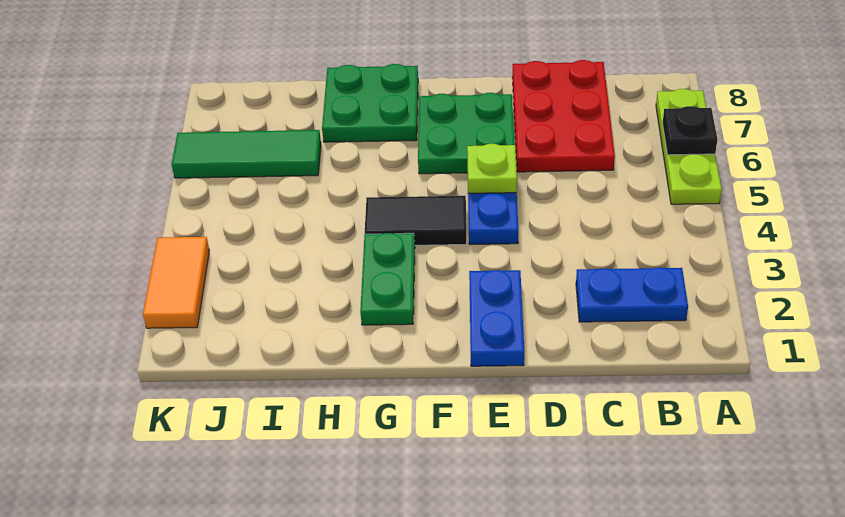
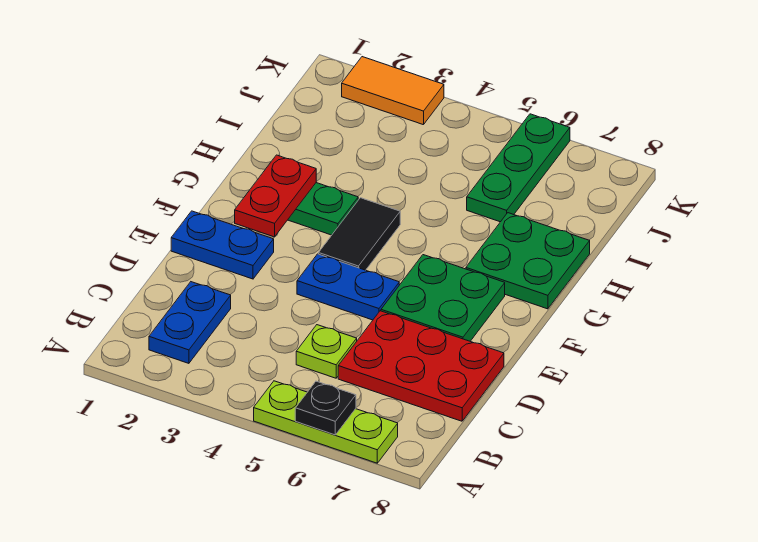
lime 1x1 plate [467,144,517,193] -> lime 1x1 plate moved to [296,325,357,378]
none -> red 1x2 plate [235,155,316,237]
green 1x3 tile [172,130,321,178] -> green 1x3 plate [467,114,570,222]

